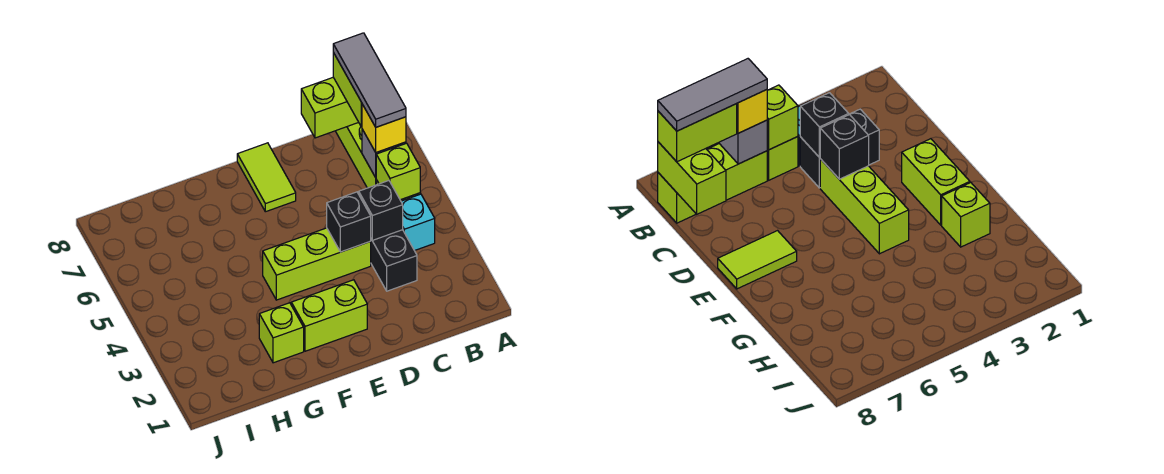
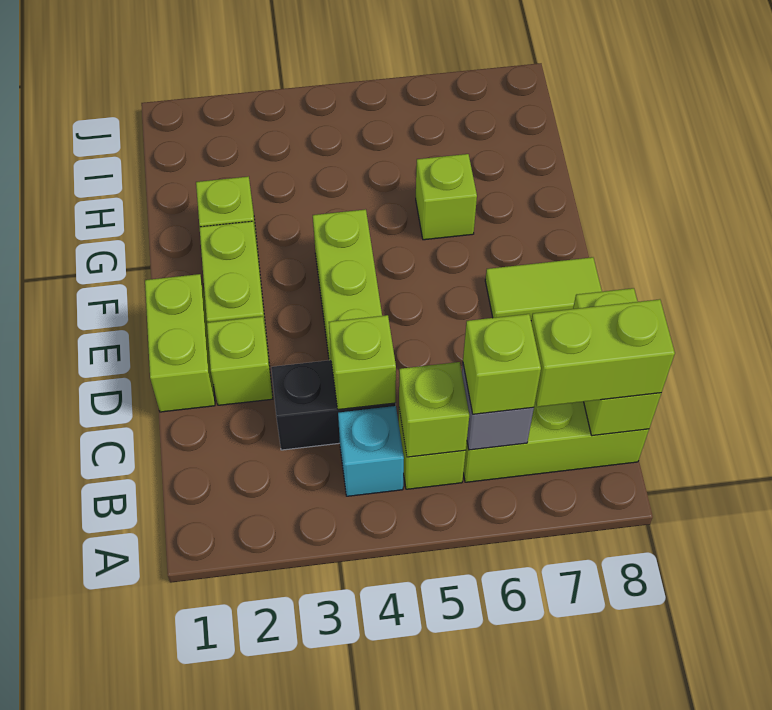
yellow 1x1 brick [362,104,406,152] -> lime 1x1 brick [463,314,541,414]
grey 1x3 tile [333,33,406,127] -> none
black 1x1 brick [359,181,403,240] -> lime 1x1 brick [329,315,396,410]
none -> lime 1x2 brick [145,274,215,412]
none -> lime 1x1 brick [207,317,273,405]
black 1x1 brick [327,192,371,252] -> none
none -> lime 1x1 brick [416,154,477,240]

